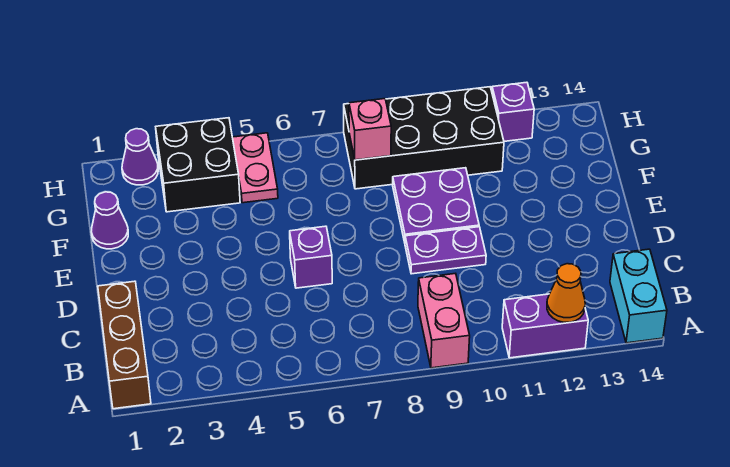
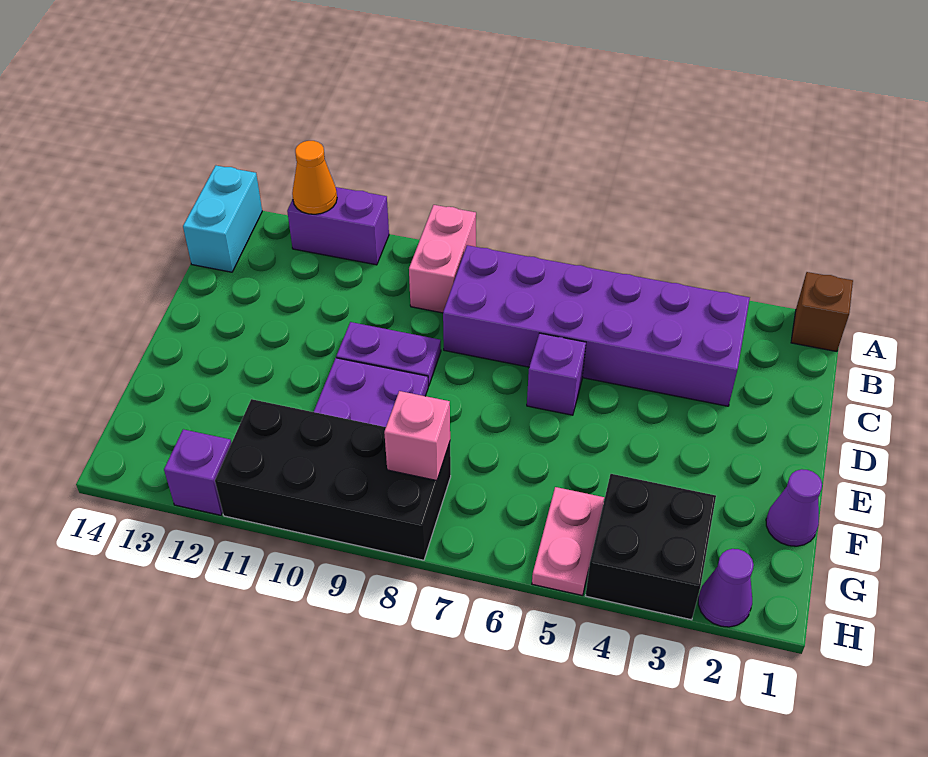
brown 1x3 brick [98,281,151,409] -> brown 1x1 brick [791,272,853,352]
none -> purple 2x6 brick [443,245,750,406]

